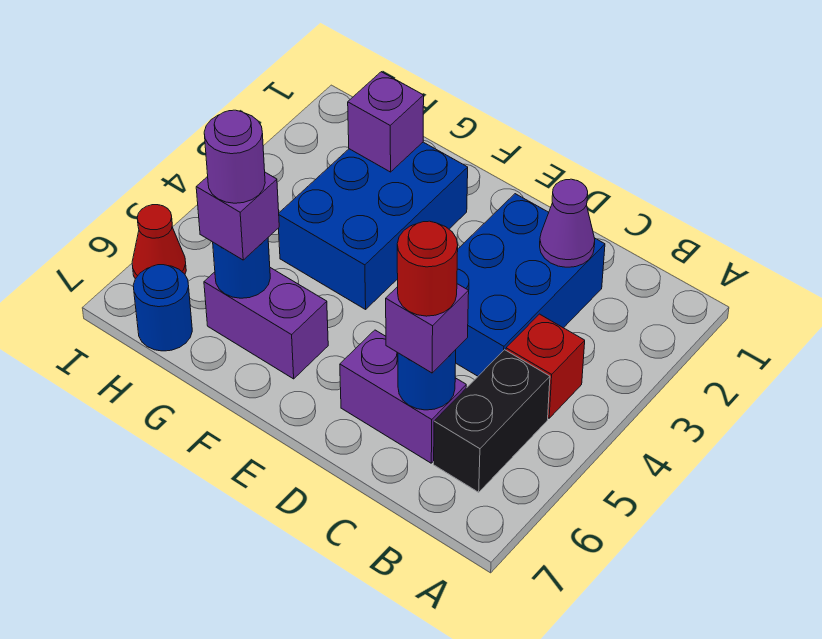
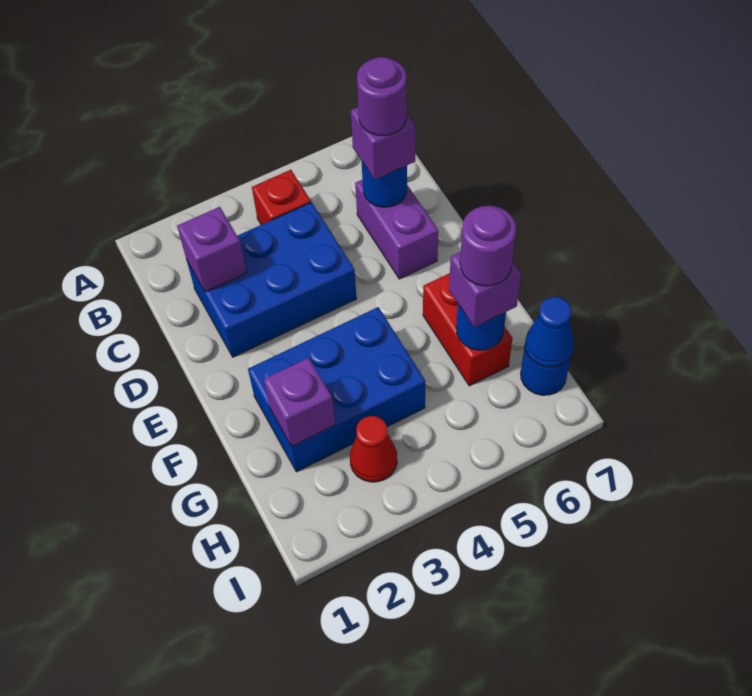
black 1x2 brick [434,350,550,492] -> none
purple 1x1 cone [540,179,595,267] -> purple 1x1 brick [177,207,247,292]
red 1x1 round brick [397,221,458,316] -> purple 1x1 round brick [357,57,407,136]
purple 1x2 brick [204,268,328,379] -> red 1x2 brick [423,273,513,386]
none -> blue 1x1 cone [525,297,574,367]
red 1x1 cone [132,205,186,279] -> red 1x1 cone moved to [350,416,397,482]

